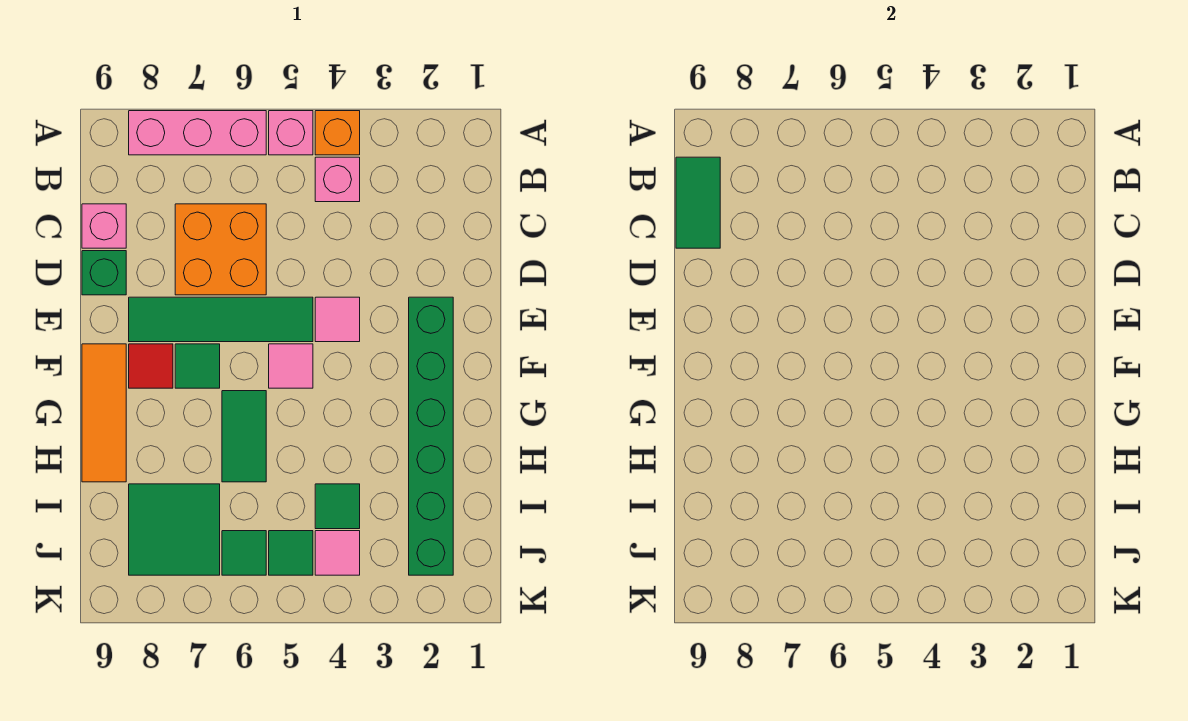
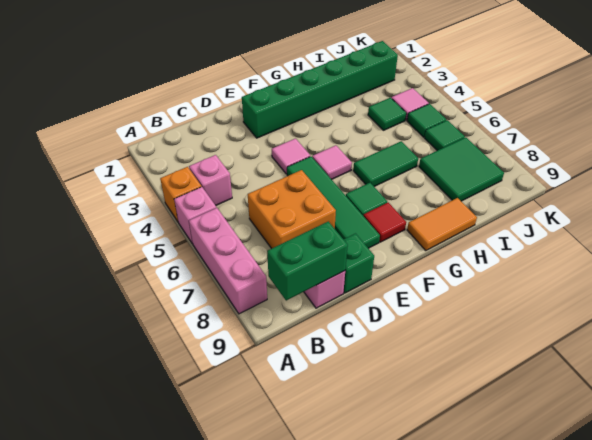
green 1x2 tile [676,157,720,248] -> green 1x2 brick [267,221,348,301]
orange 1x3 tile [82,344,126,482] -> orange 1x2 tile [407,198,477,251]

